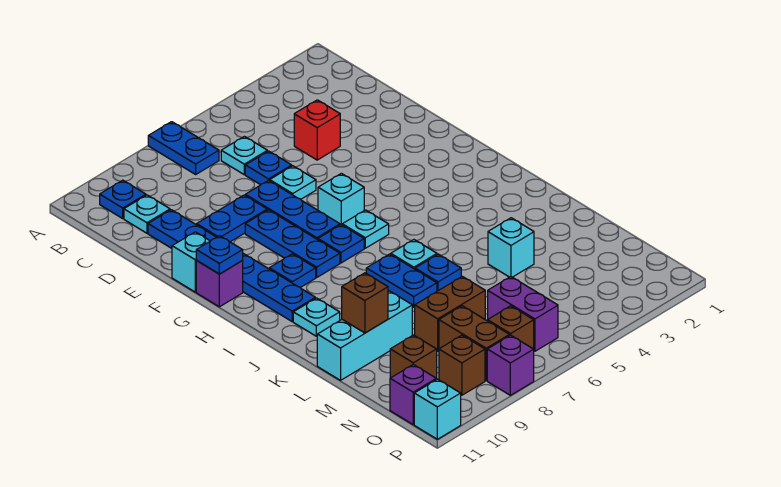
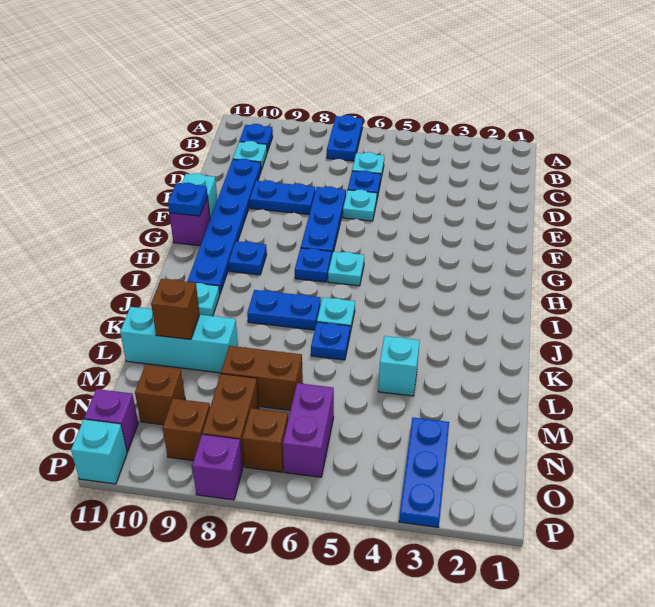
red 1x1 brick [294,100,340,160] -> none
blue 1x3 plate [245,210,340,277] -> blue 1x3 plate moved to [399,418,449,527]
cyan 1x1 brick [318,173,364,225] -> none
blue 1x2 plate [366,254,437,307] -> blue 1x2 plate turned to [247,290,321,330]

